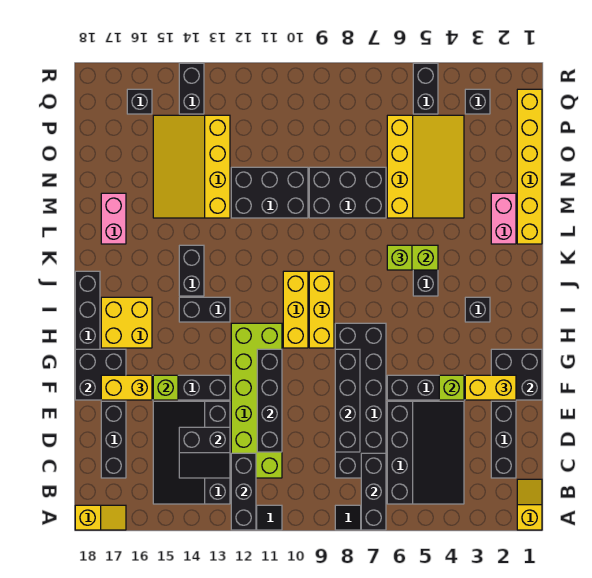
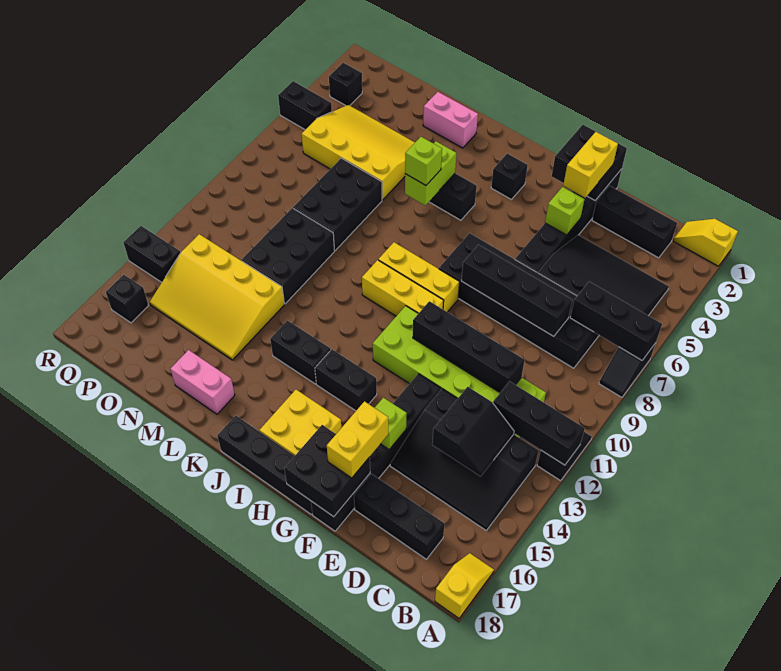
black 1x2 brick [179,297,230,322] -> black 1x2 brick turned to [315,349,377,411]
yellow 1x6 brick [517,89,542,244] -> none

